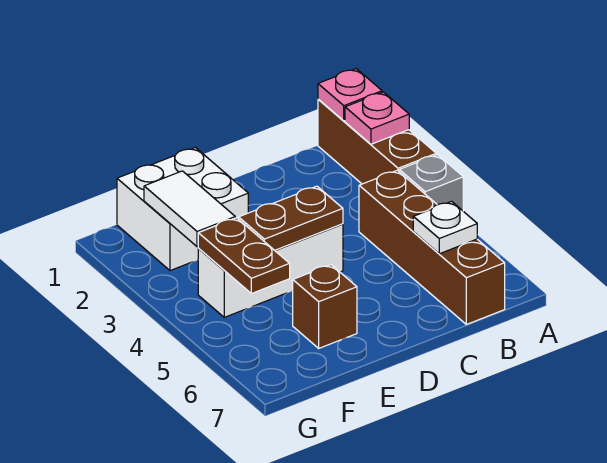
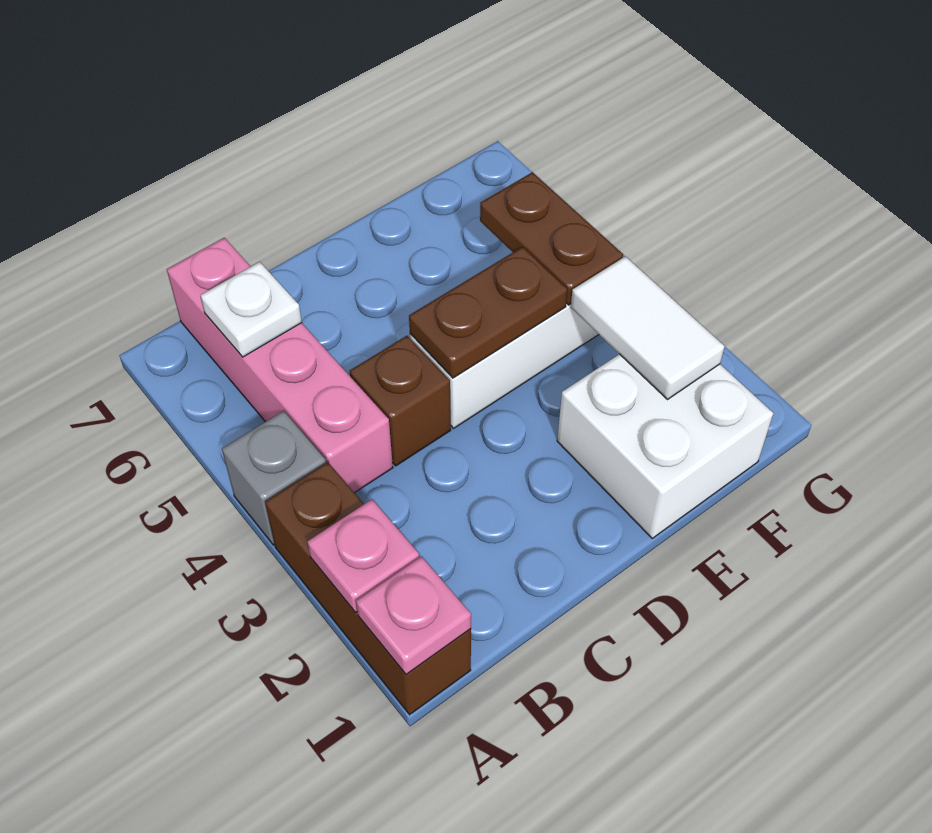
brown 1x4 brick [359,170,505,324] -> pink 1x4 brick [167,238,393,493]
brown 1x1 brick [293,265,357,348] -> brown 1x1 brick moved to [350,336,451,466]

